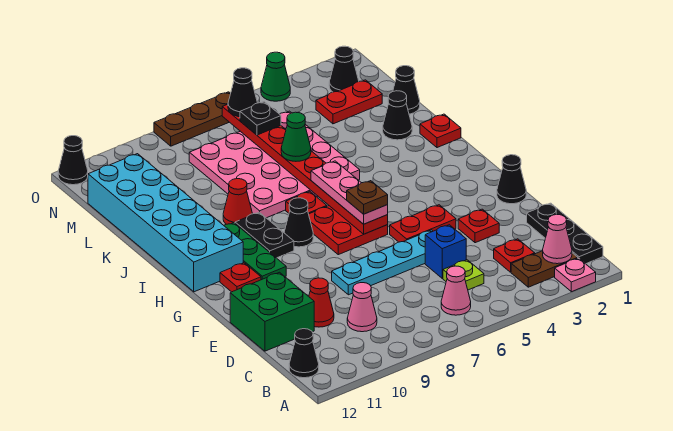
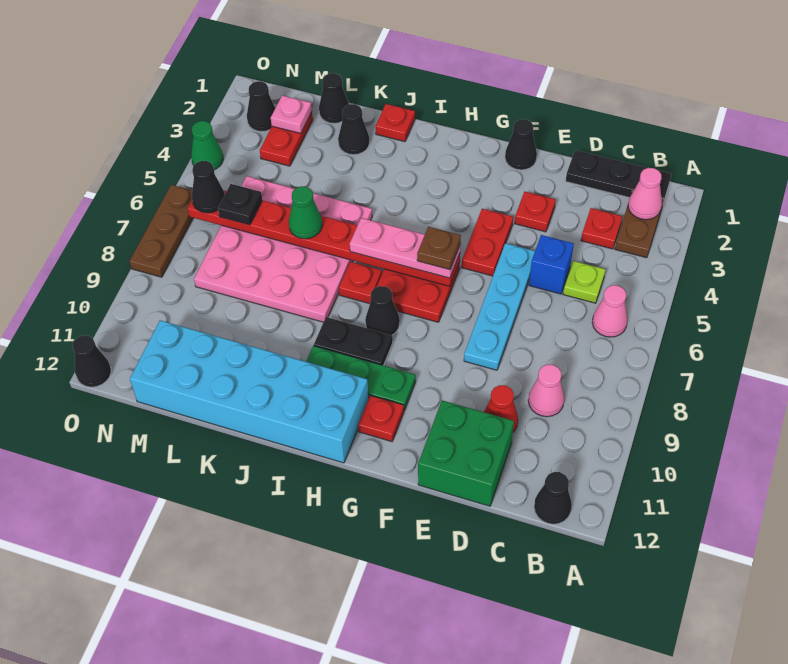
pink 1x1 plate [555,258,596,292] -> pink 1x1 plate moved to [271,95,312,133]
red 1x1 cone [223,179,252,224] -> none

